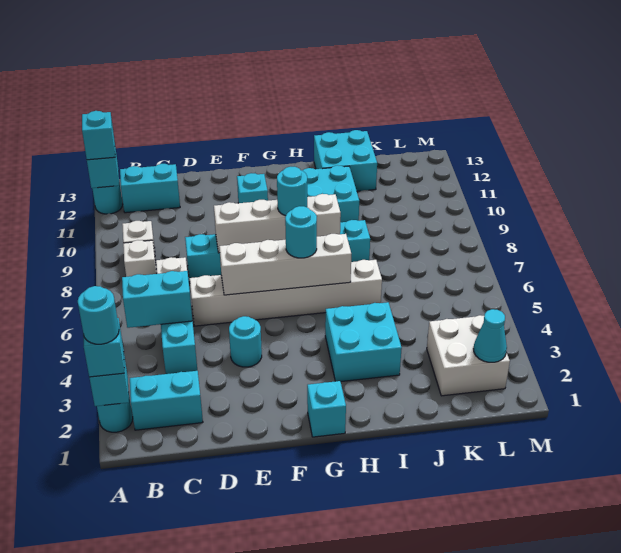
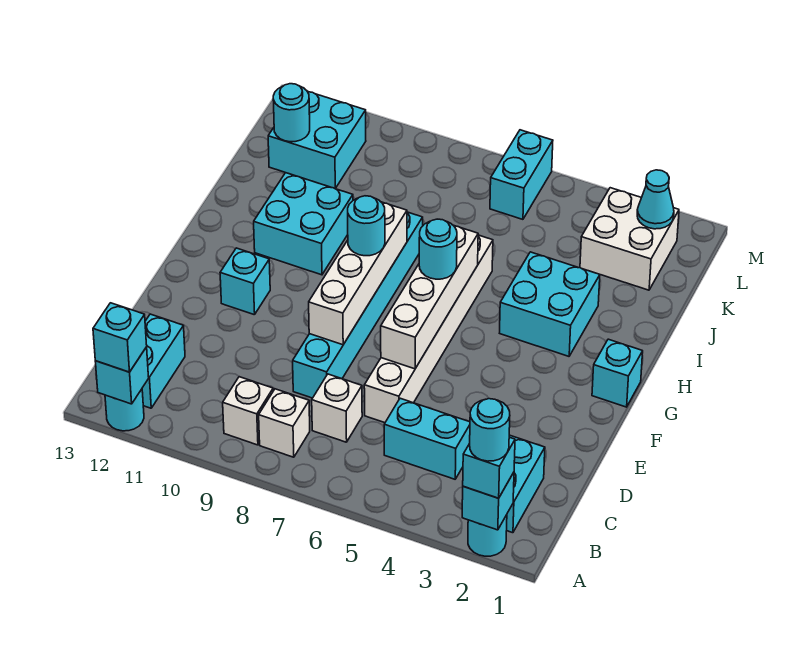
cyan 1x2 brick [122,271,192,328] -> cyan 1x2 brick moved to [490,130,553,219]
cyan 1x1 round brick [229,316,262,367] -> cyan 1x1 round brick moved to [273,84,310,142]
cyan 2x2 brick [314,130,377,191] -> cyan 2x2 brick moved to [268,91,366,188]

